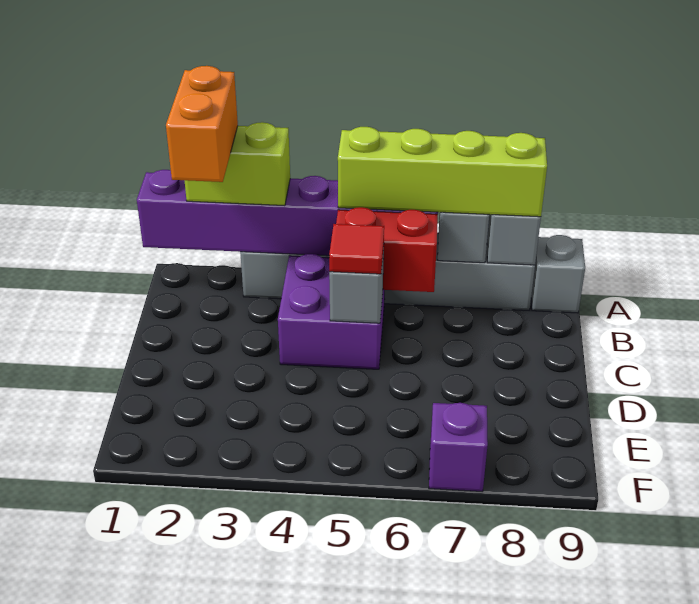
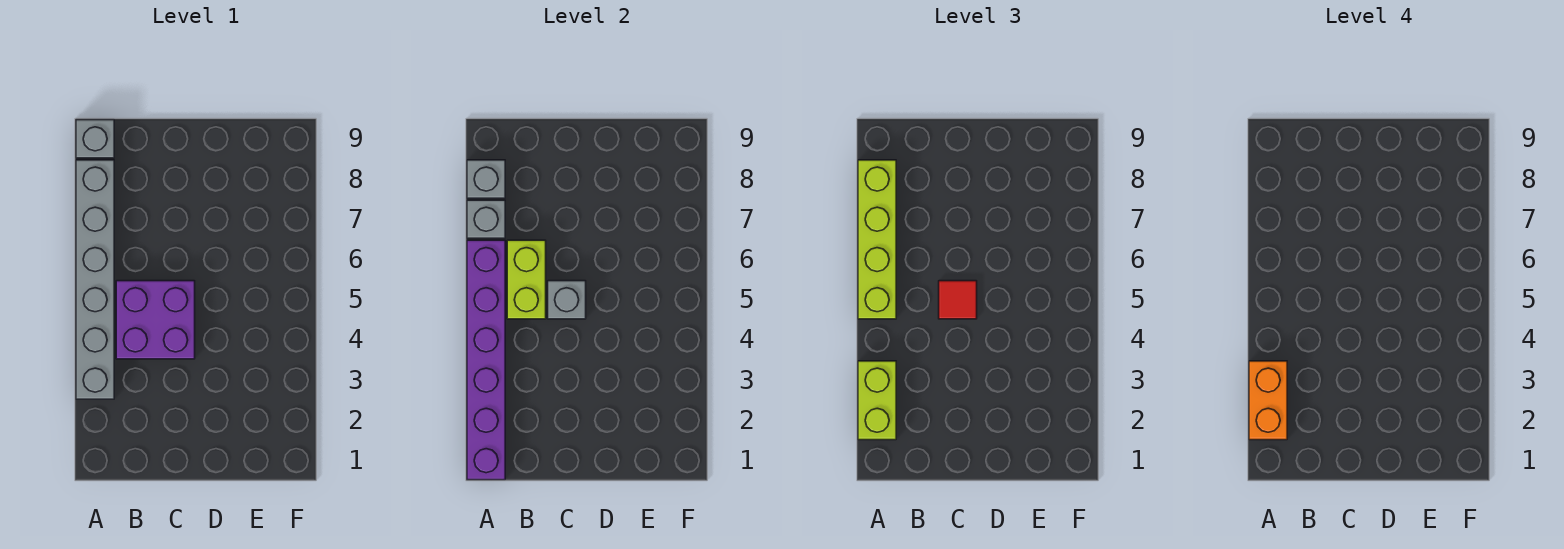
orange 1x2 brick [166,66,238,182] -> orange 1x2 brick turned to [1249,361,1287,440]
red 1x2 brick [336,207,438,292] -> lime 1x2 brick [507,240,546,319]
purple 1x1 brick [429,403,488,491] -> none

